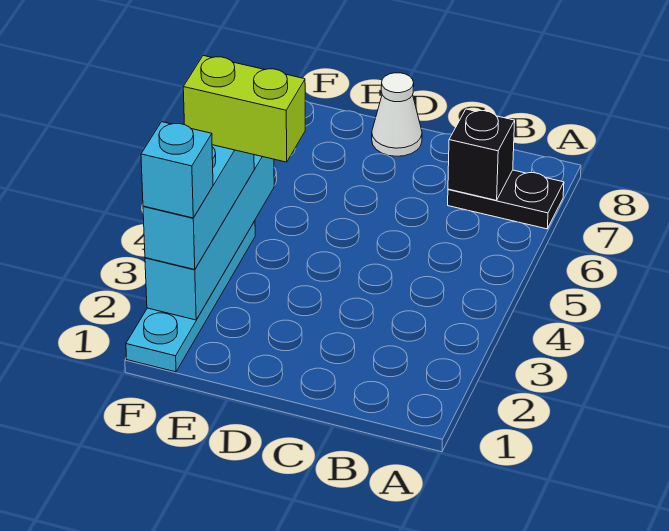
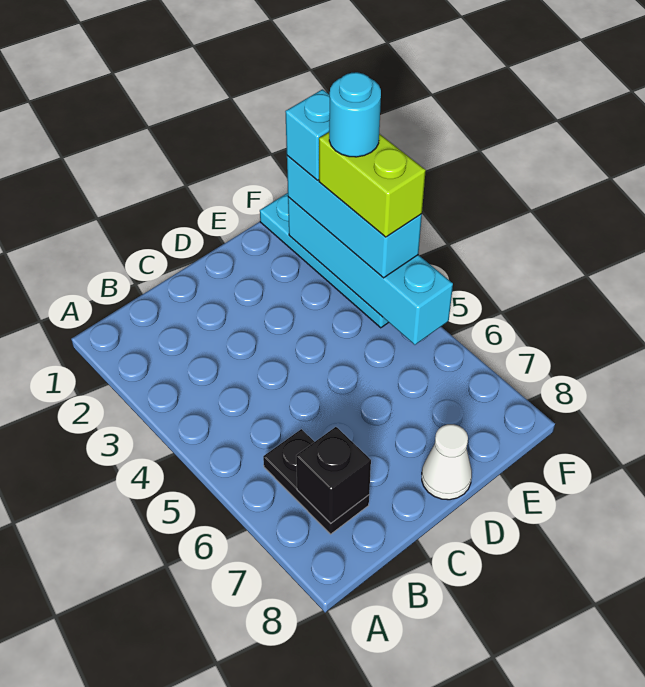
black 1x2 plate [448,170,564,229] -> black 1x2 plate turned to [263,429,369,534]
lime 1x2 brick [183,56,305,162] -> lime 1x2 brick turned to [319,132,426,237]
none -> cyan 1x1 round brick [329,72,381,157]

